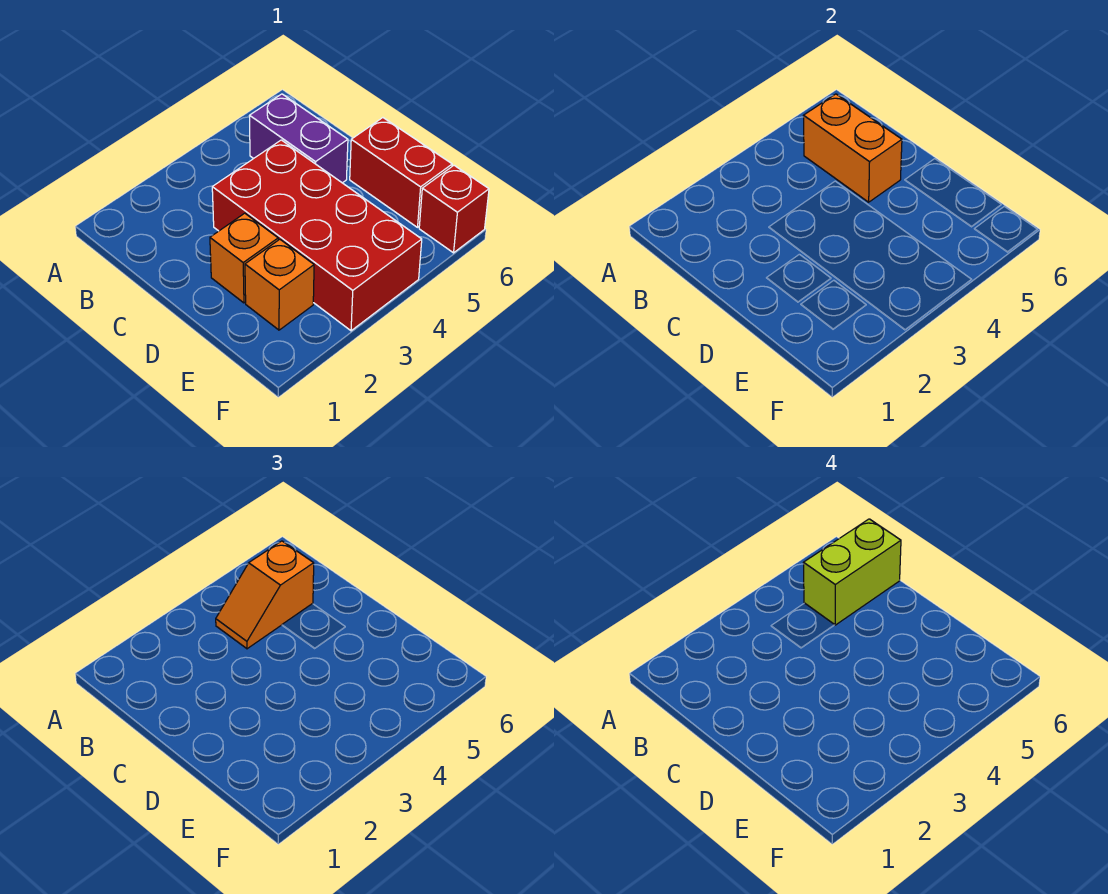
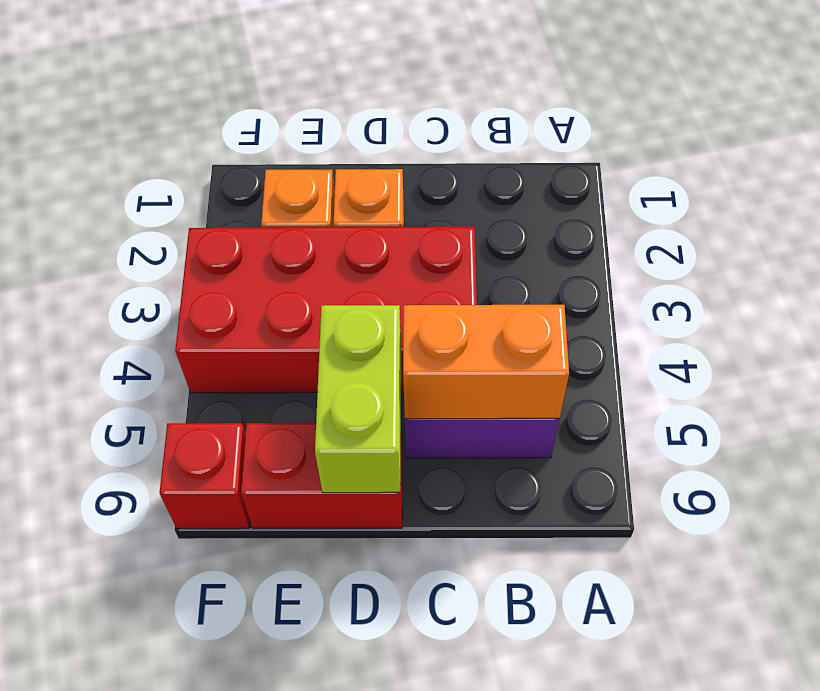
orange 1x2 slope [216,541,314,649] -> none
lime 1x2 brick [803,519,901,625] -> lime 1x2 brick moved to [315,305,401,493]

